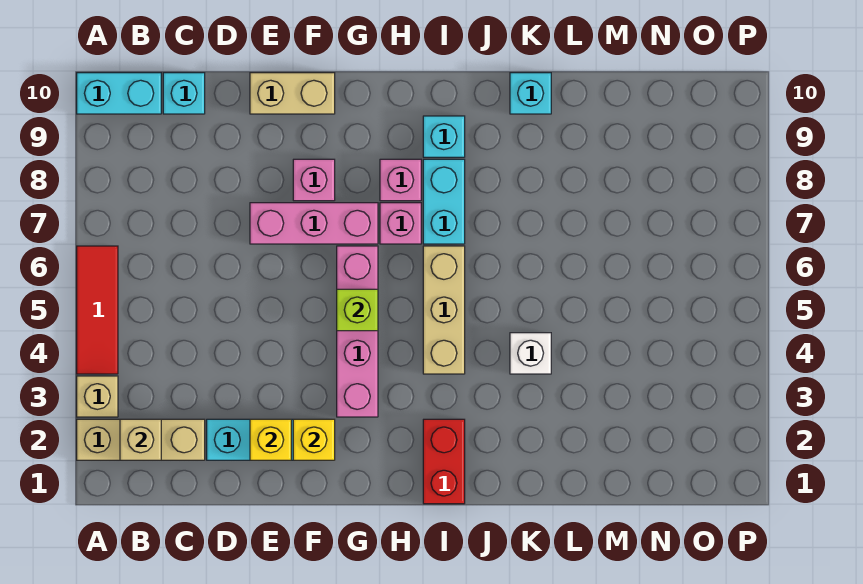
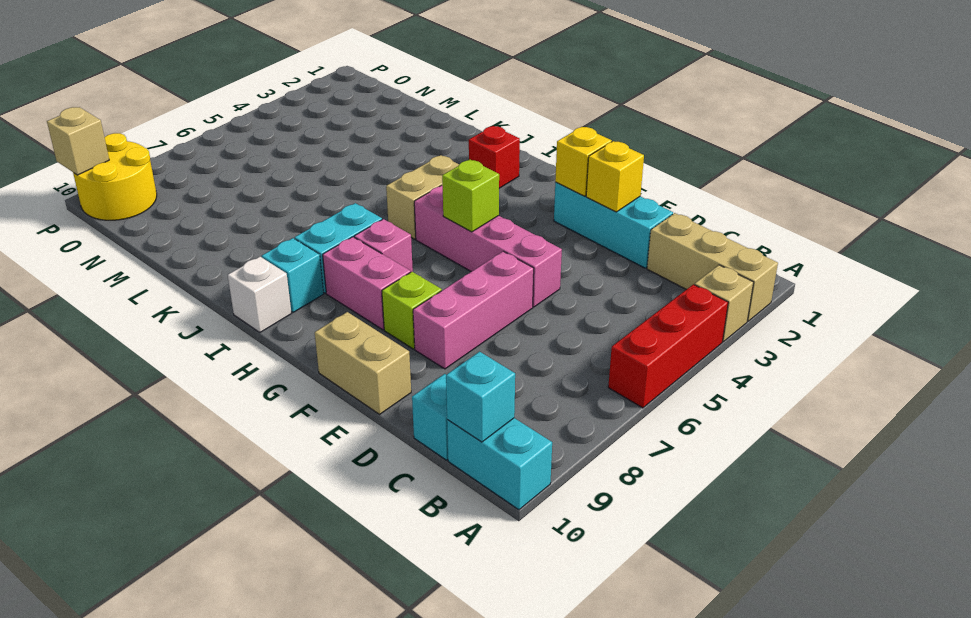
red 1x3 tile [77,246,118,374] -> red 1x3 brick [608,284,728,408]
tan 1x1 brick [120,419,161,460] -> tan 1x1 brick moved to [47,107,109,175]
pink 1x3 brick [250,203,378,244] -> pink 1x3 brick turned to [413,251,534,369]
pink 1x1 brick [293,159,335,201] -> lime 1x1 brick [382,272,442,349]
pink 1x4 brick [337,246,378,417] -> pink 1x4 brick turned to [414,185,562,307]
pink 1x1 brick [380,159,421,201] -> pink 1x2 brick [323,237,411,330]
red 1x2 brick [423,419,465,504] -> red 1x1 brick [469,126,520,188]
tan 1x3 brick [423,246,465,374] -> tan 1x2 brick [386,155,459,239]
white 1x1 brick [510,333,551,374] -> white 1x1 brick moved to [228,257,291,332]
cyan 1x1 brick [510,73,551,114] -> cyan 1x1 brick moved to [446,352,515,442]
none -> yellow 2x2 round brick [73,133,157,220]

